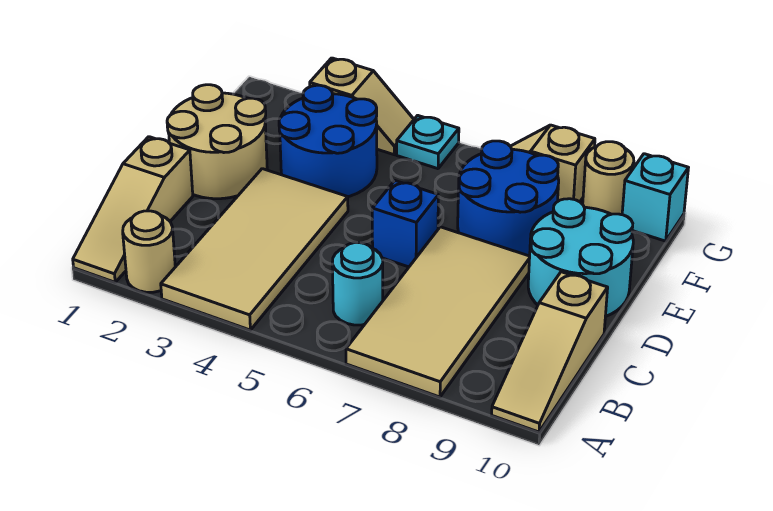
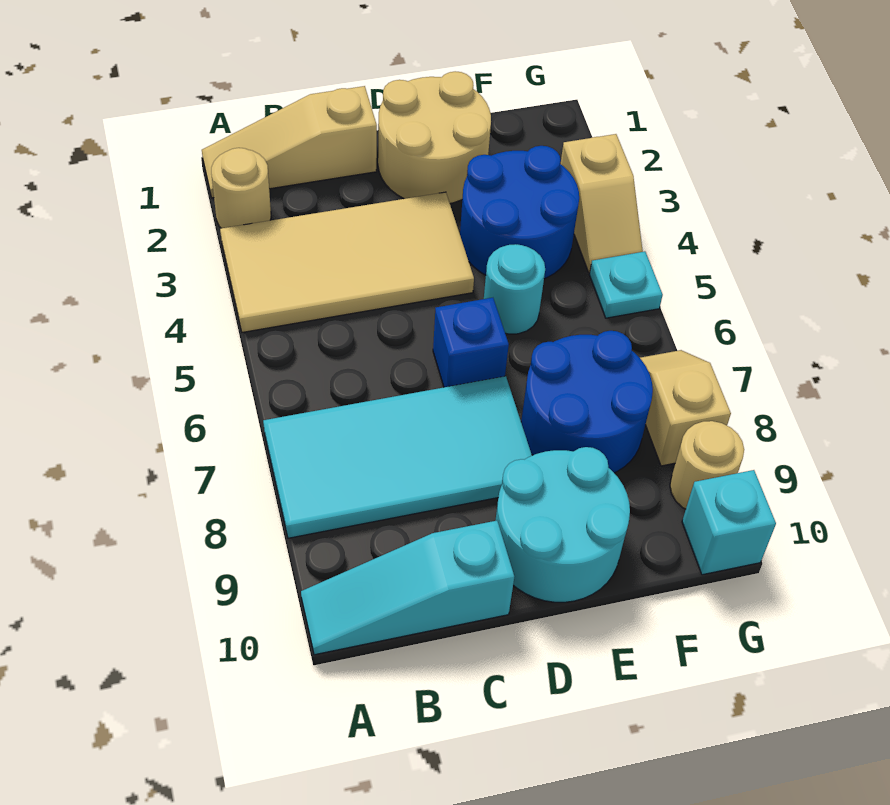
tan 2x4 tile [346,227,530,397] -> cyan 2x4 tile [263,376,532,538]
tan 1x3 slope [492,272,608,432] -> cyan 1x3 slope [301,521,514,655]
cyan 1x1 round brick [332,243,383,325] -> cyan 1x1 round brick moved to [484,244,545,334]

